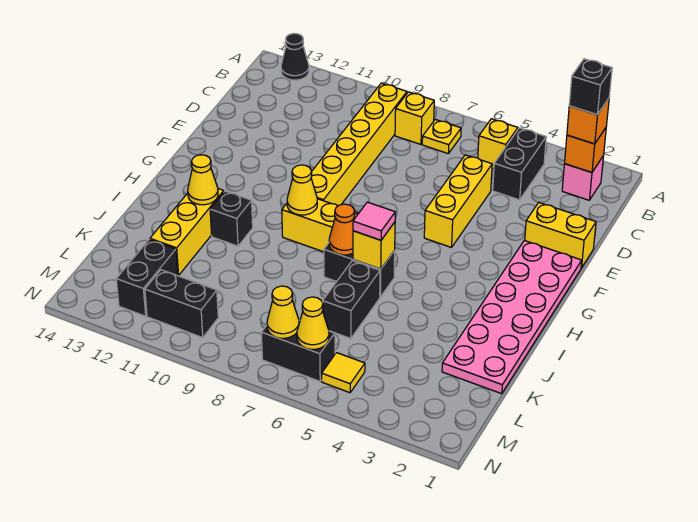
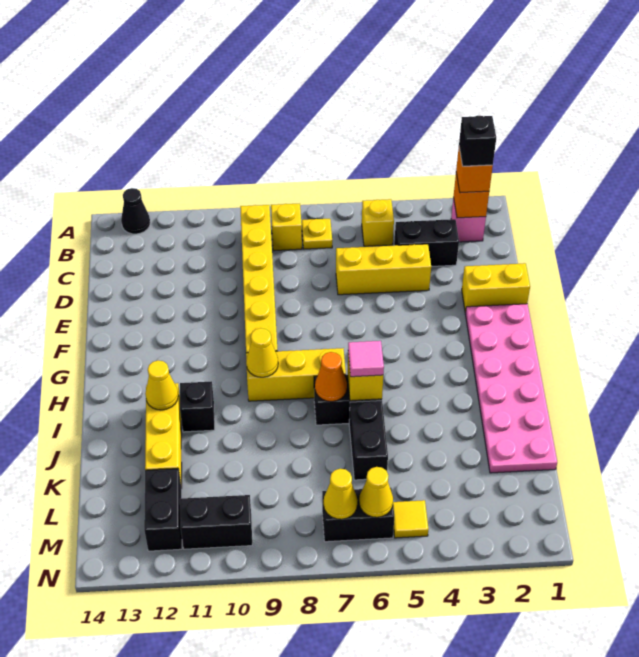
black 1x2 brick [493,128,546,200] -> black 1x2 brick turned to [394,219,459,266]
yellow 1x3 brick [424,155,492,247] -> yellow 1x3 brick turned to [336,244,431,295]

